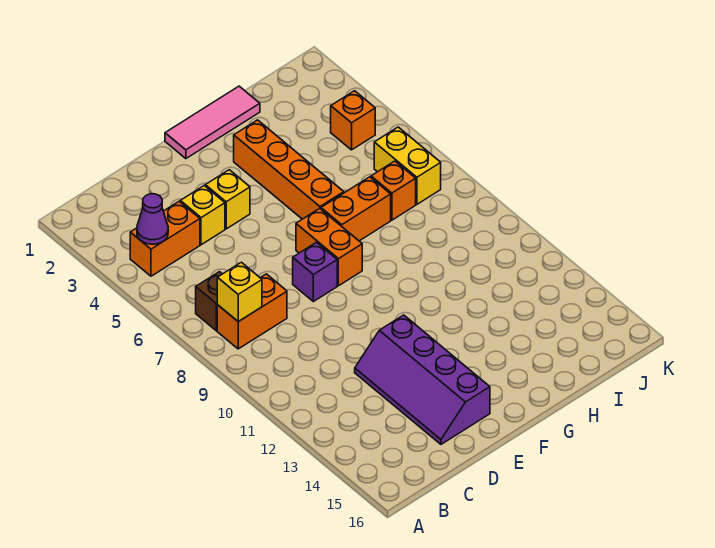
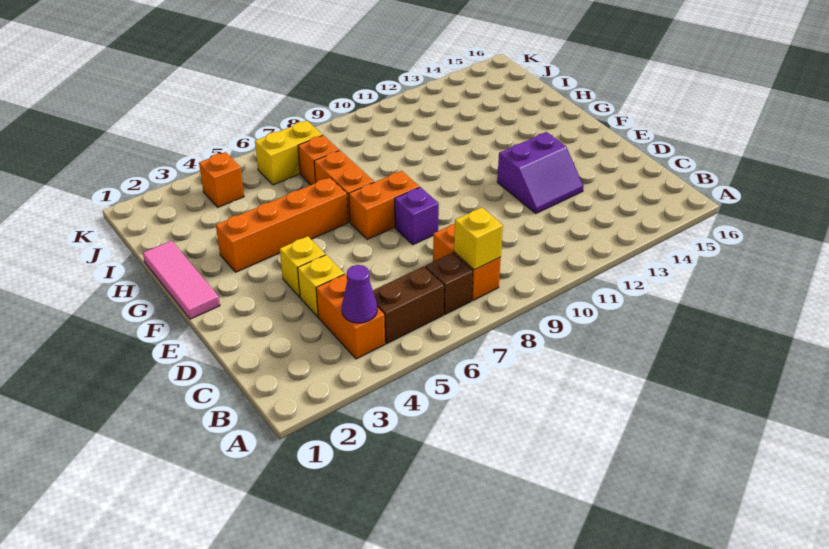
none -> brown 1x2 brick [373,266,444,344]
purple 2x4 slope [355,315,490,444] -> purple 2x2 slope [497,132,584,213]

